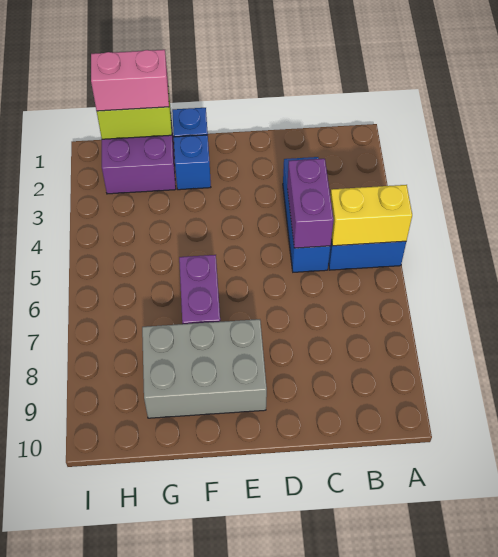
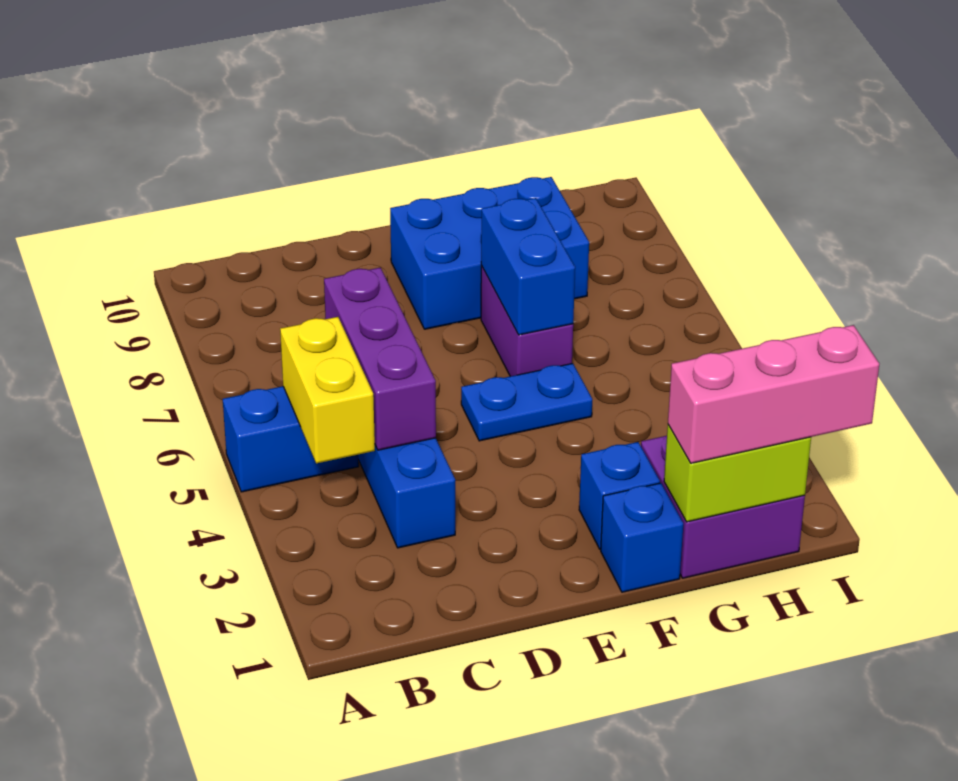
yellow 1x2 brick [330,185,412,246] -> yellow 1x2 brick turned to [280,317,375,463]
purple 1x2 brick [287,159,334,248] -> purple 1x3 brick [324,268,436,450]
none -> blue 1x2 plate [461,363,592,441]
grey 2x3 brick [142,319,267,418] -> blue 2x3 brick [390,177,589,329]
none -> blue 1x2 brick [481,198,575,335]
pink 1x2 brick [91,50,169,111] -> pink 1x3 brick [668,325,879,463]

